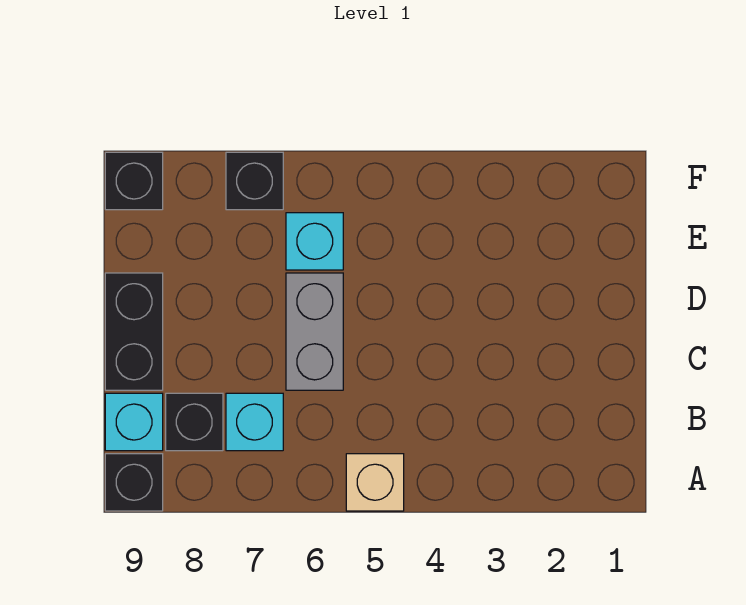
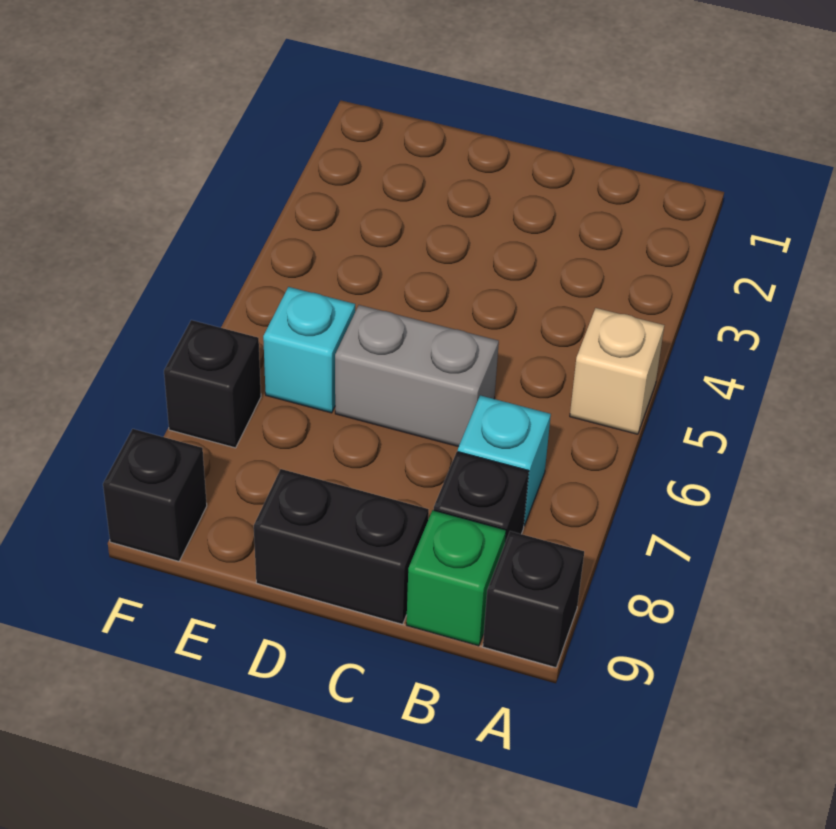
cyan 1x1 brick [105,393,163,451] -> green 1x1 brick [406,510,506,646]

